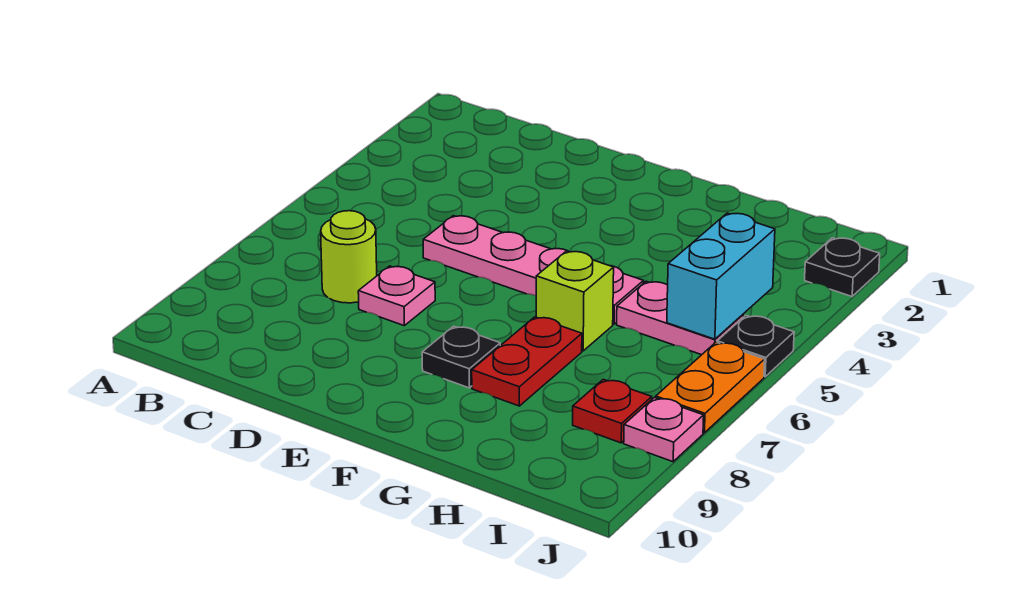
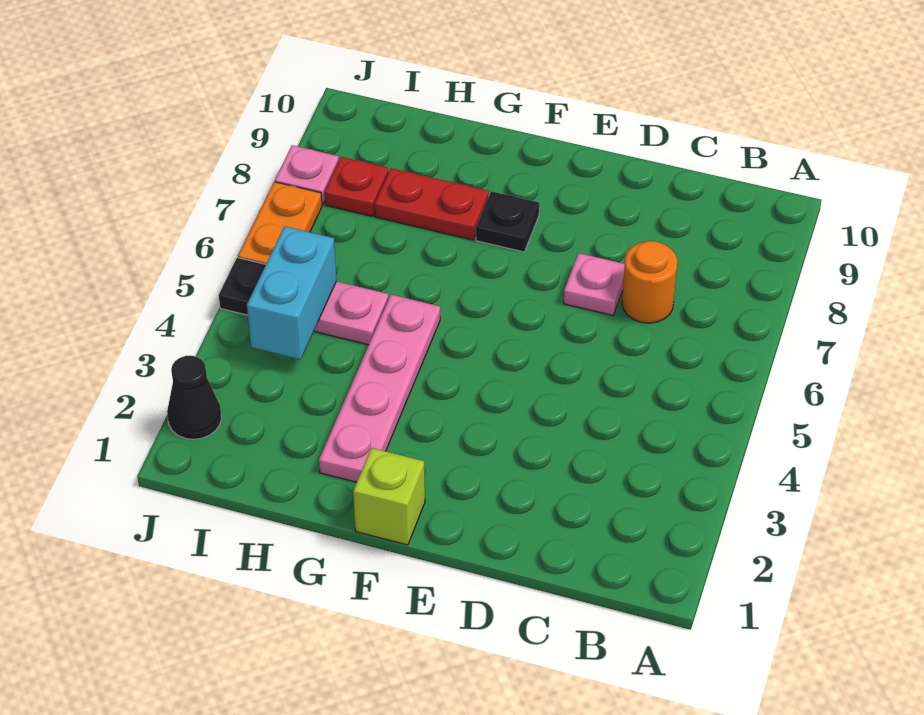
lime 1x1 round brick [321,211,377,303] -> orange 1x1 round brick [622,241,678,323]
pink 1x4 plate [423,216,644,324] -> pink 1x4 plate turned to [319,295,440,482]
lime 1x1 brick [536,251,614,351] -> lime 1x1 brick moved to [353,448,425,545]
red 1x2 plate [472,317,582,406] -> red 1x2 plate turned to [375,168,489,240]
black 1x1 plate [805,238,880,296] -> black 1x1 cone [167,356,222,439]

